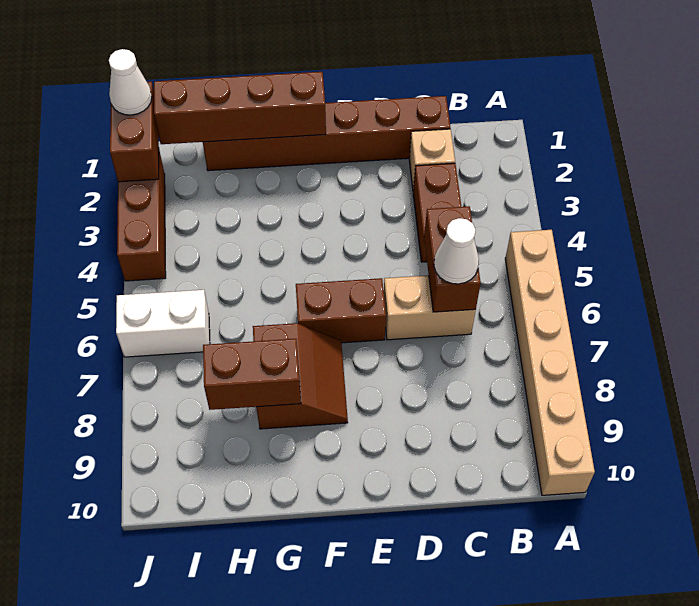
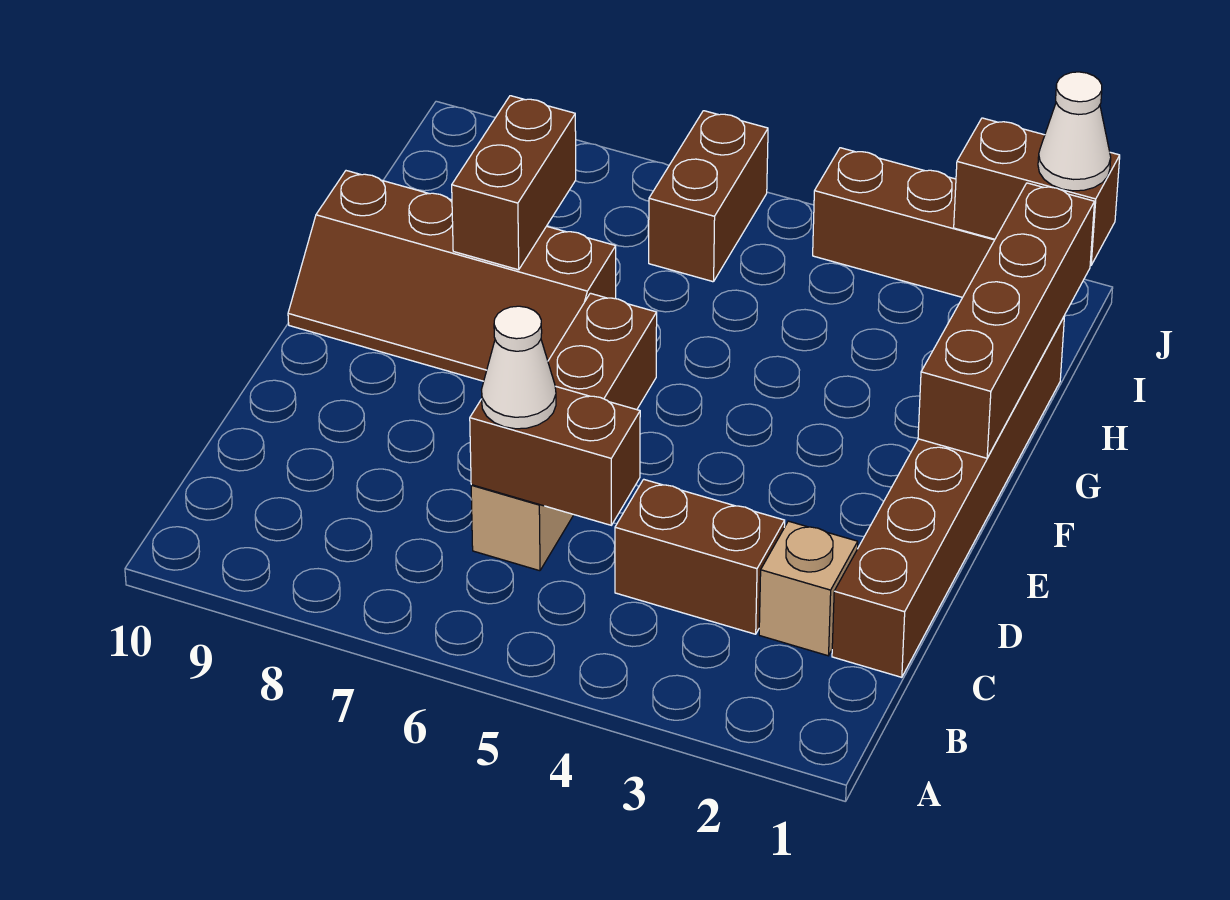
tan 1x6 brick [505,230,595,495] -> none
brown 2x2 slope [253,323,348,429] -> brown 2x4 slope [288,171,616,381]
white 1x2 brick [116,290,210,357] -> brown 1x2 brick [649,111,768,282]

